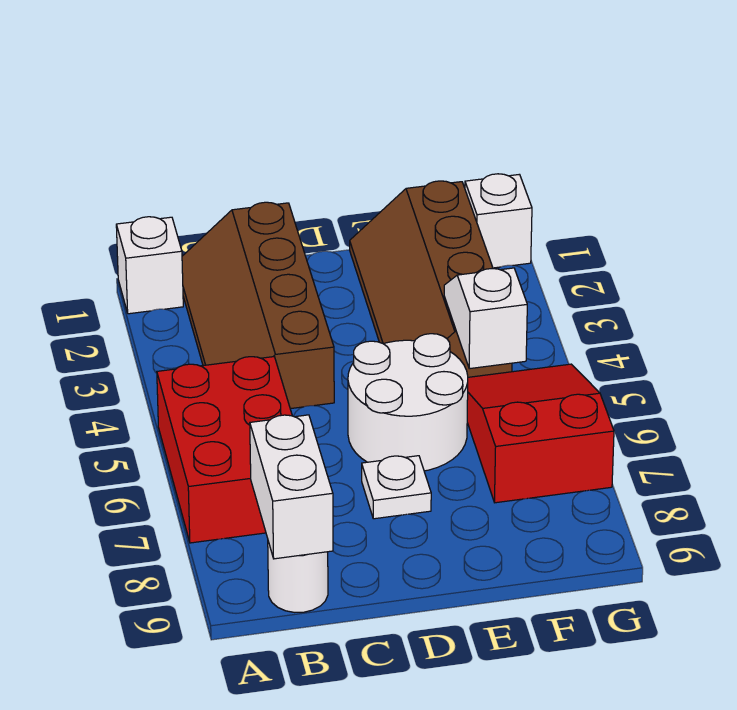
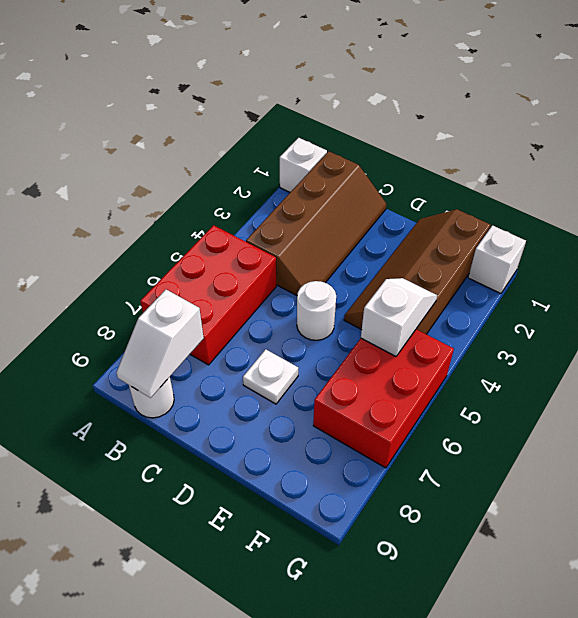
brown 2x4 slope [182,202,334,409] -> brown 2x4 slope turned to [246,151,386,295]
white 1x2 brick [250,415,333,559] -> white 1x2 slope [116,290,204,398]
white 2x2 round brick [348,334,468,471] -> white 1x1 round brick [297,281,336,340]
red 2x3 slope [467,364,614,503] -> red 2x3 brick [313,329,454,468]

